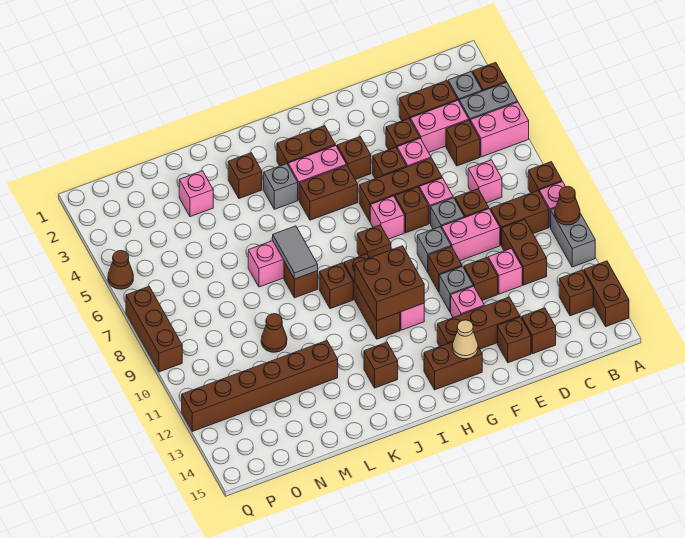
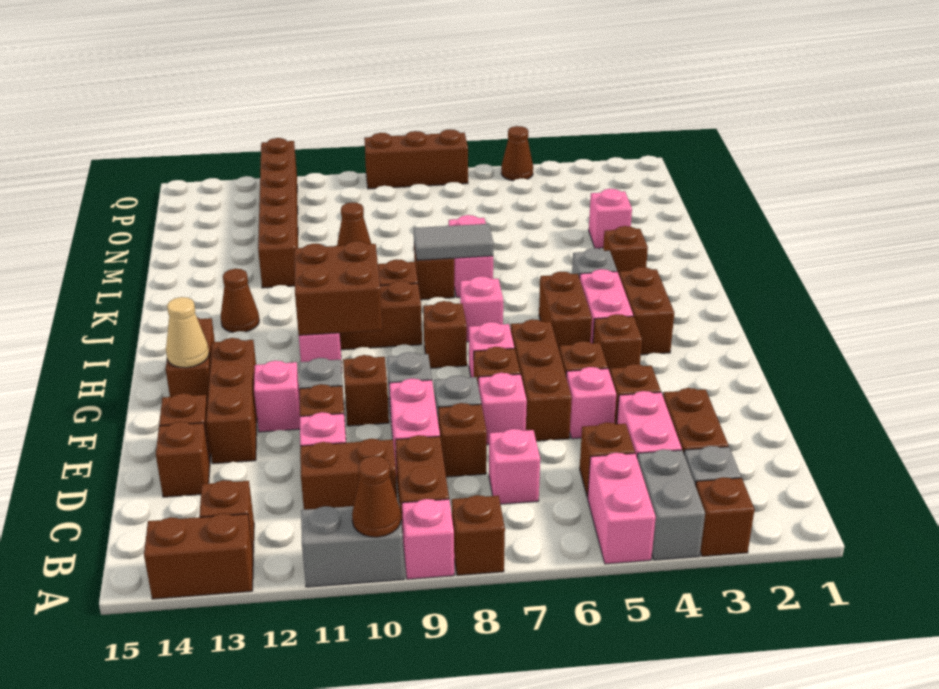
none -> pink 1x1 brick [460,276,503,342]
brown 1x1 brick [364,342,398,388] -> brown 1x1 cone [221,269,259,332]

